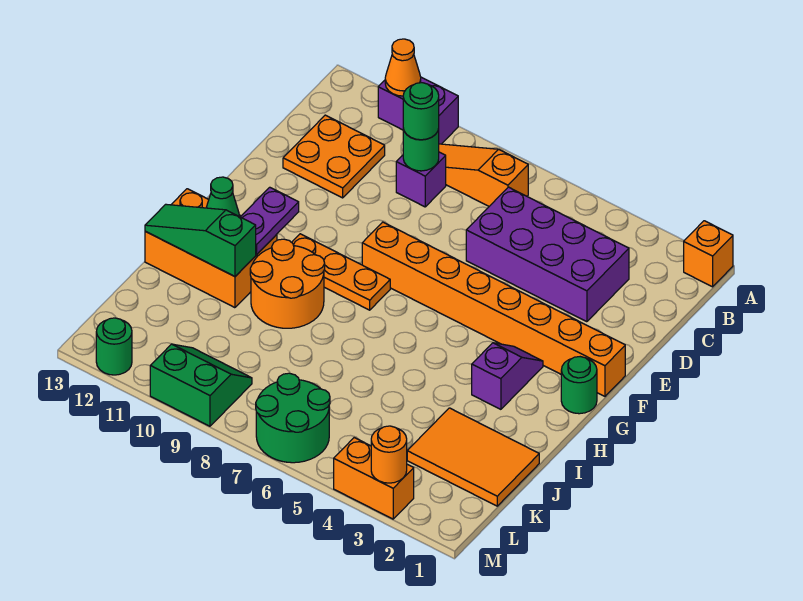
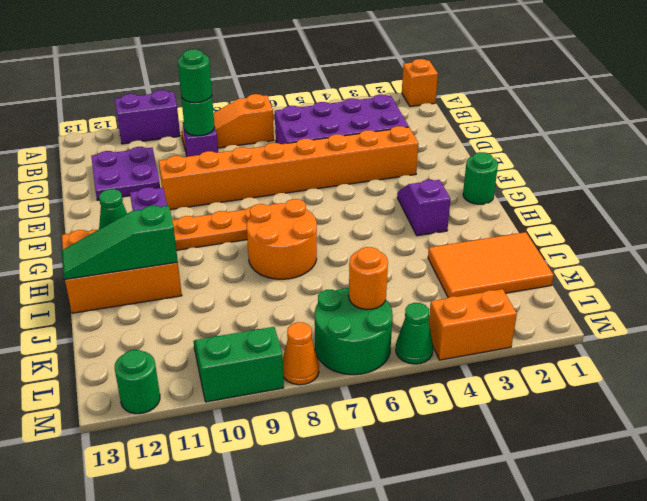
orange 1x1 cone [385,39,421,96] -> orange 1x1 cone moved to [283,322,319,385]
orange 2x2 plate [283,115,385,198] -> purple 2x2 plate [91,147,160,200]
orange 1x8 brick [362,222,625,396] -> orange 1x8 brick moved to [159,126,418,210]
orange 2x2 round brick [250,239,325,328] -> orange 2x2 round brick moved to [247,199,317,279]
orange 1x1 round brick [371,426,407,483] -> orange 1x1 round brick moved to [349,247,388,310]
none -> green 1x1 cone [396,303,433,364]

